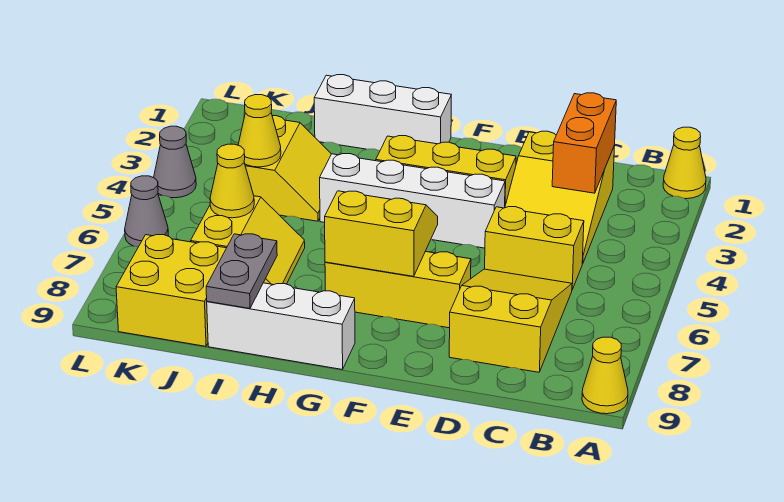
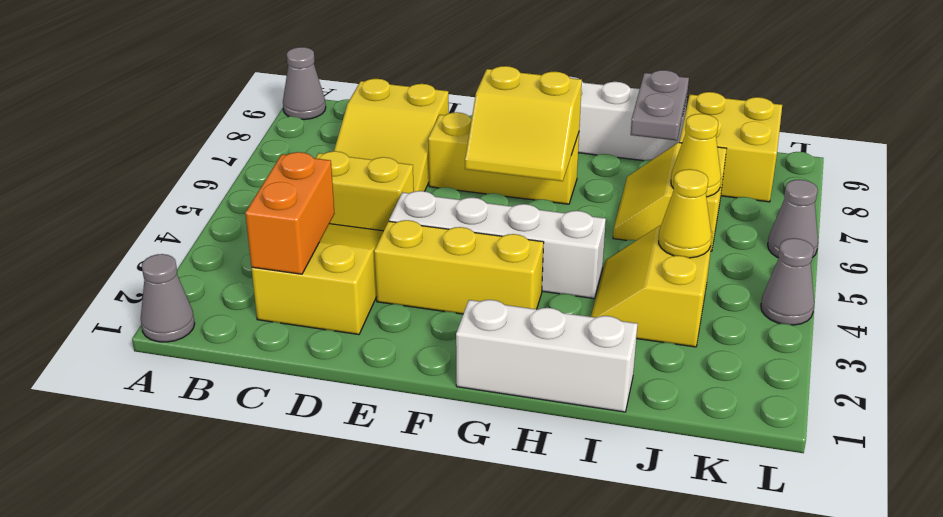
yellow 1x1 cone [663,127,706,199] -> grey 1x1 cone [141,254,195,342]
yellow 1x1 cone [582,337,628,414] -> grey 1x1 cone [283,47,326,120]

